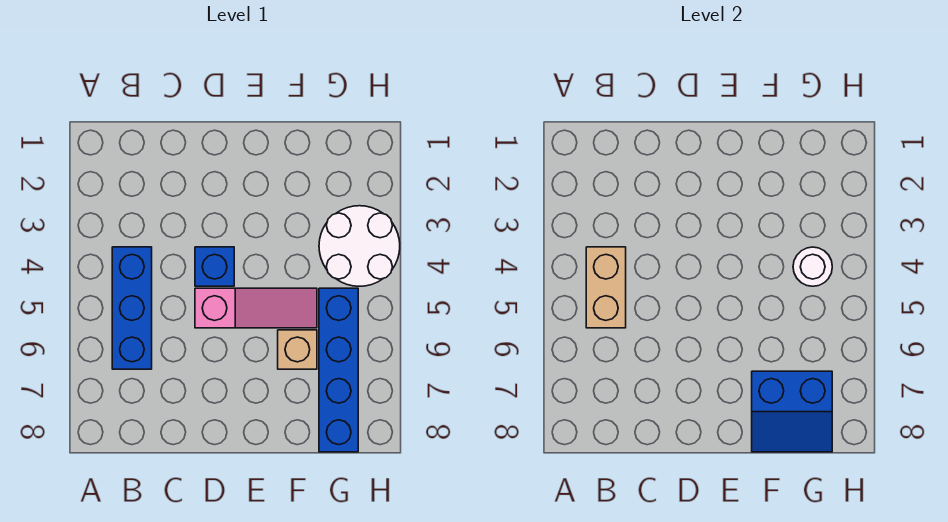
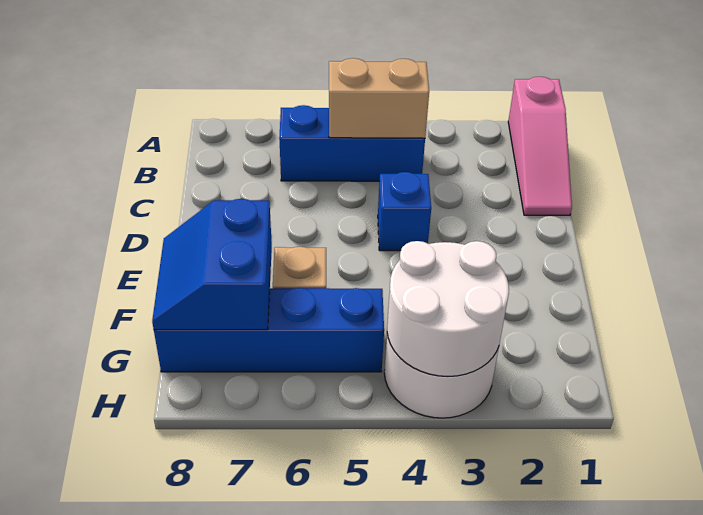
pink 1x3 slope [195,288,317,328] -> pink 1x3 slope moved to [508,77,572,215]
white 1x1 round brick [793,247,832,286] -> white 2x2 round brick [387,241,509,377]

